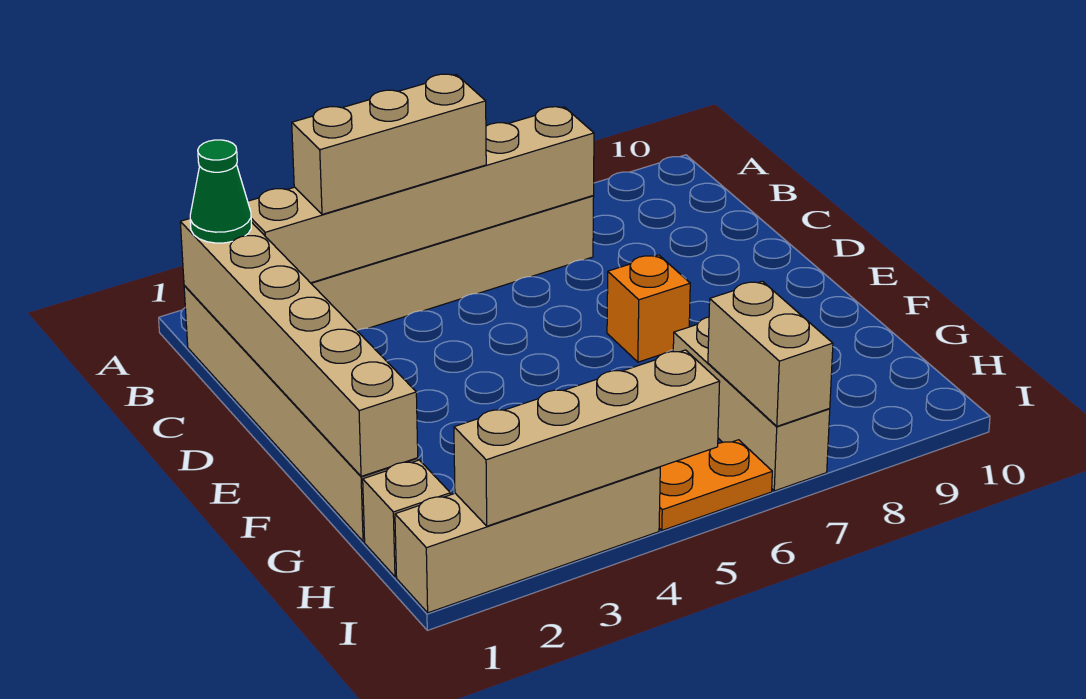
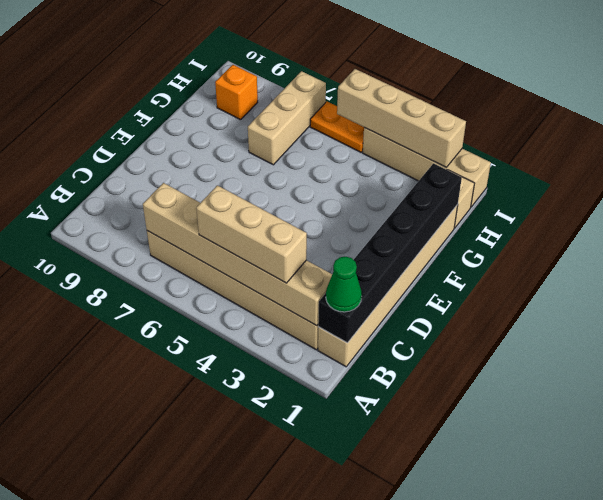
tan 1x6 brick [180,219,418,476] -> black 1x6 brick [318,164,462,343]
orange 1x1 brick [607,255,690,362] -> orange 1x1 brick moved to [215,65,258,120]
tan 1x2 brick [708,281,833,426] -> none

